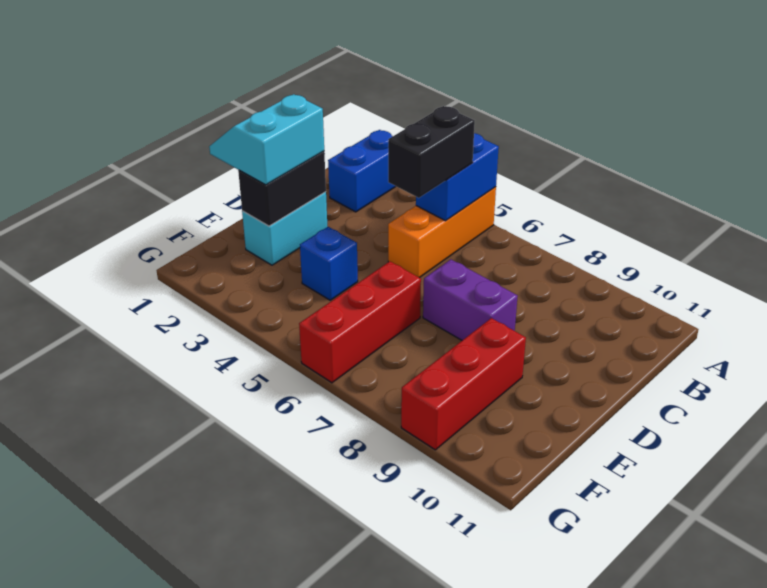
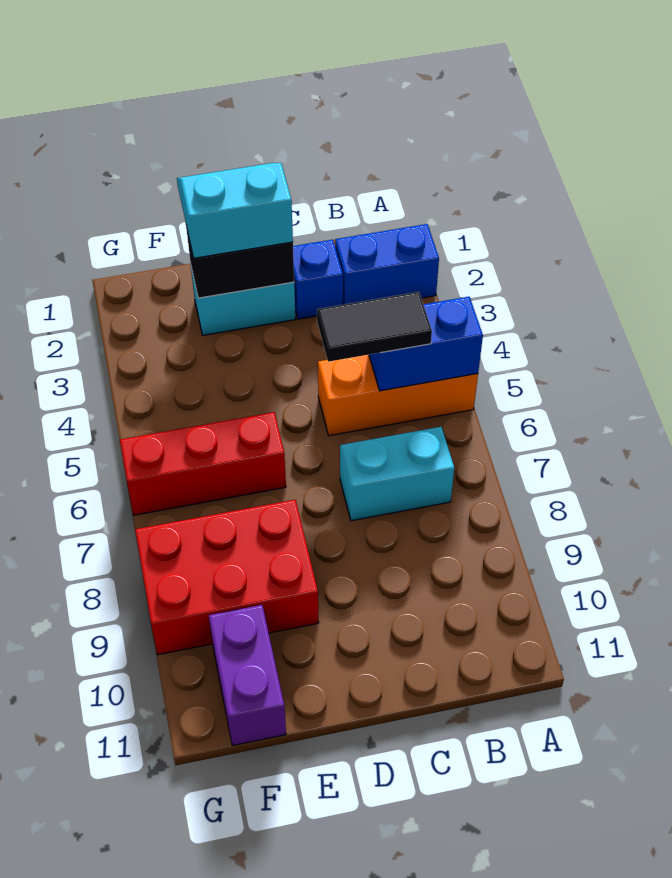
black 1x2 brick [388,106,475,198] -> black 1x2 tile [317,292,432,362]
none -> cyan 1x2 brick [340,427,454,521]
purple 1x2 brick [423,259,518,340] -> purple 1x2 brick moved to [209,605,286,745]
blue 1x1 brick [300,227,358,300] -> blue 1x1 brick moved to [293,240,343,319]
red 1x3 brick [401,318,526,450] -> red 2x3 brick [135,500,319,655]

